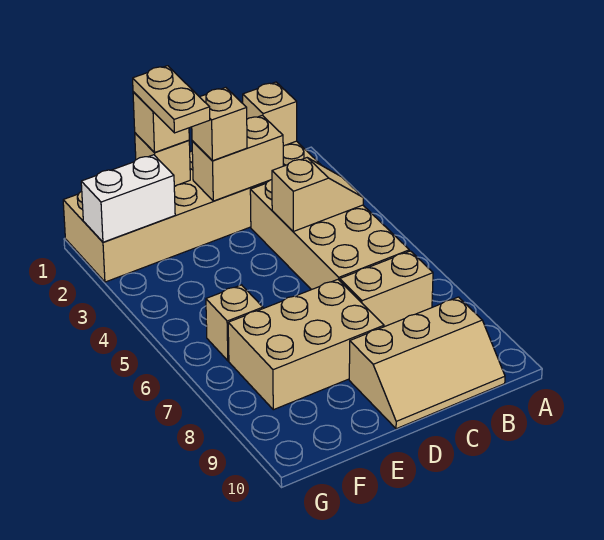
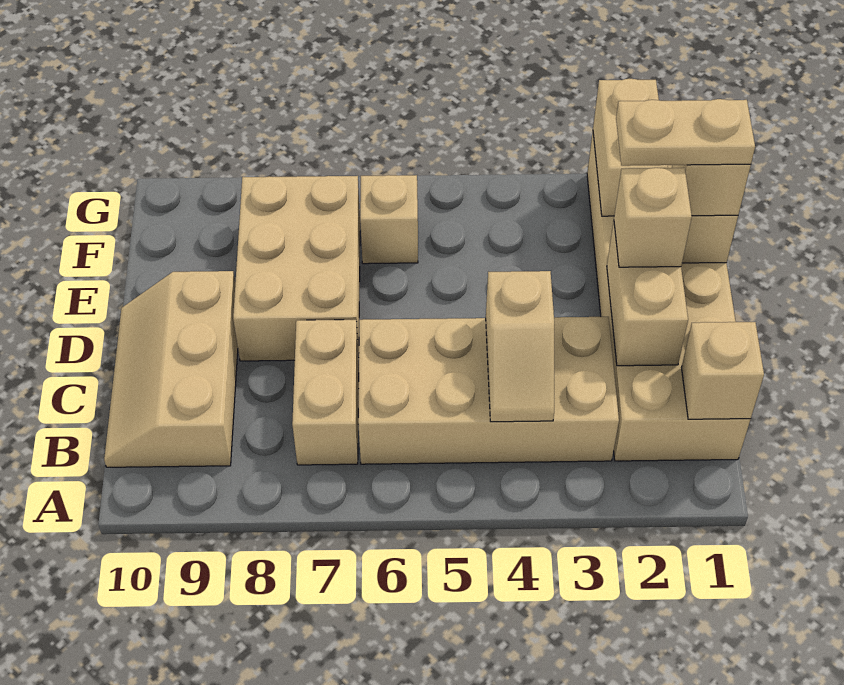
white 1x2 brick [81,155,175,242] -> tan 1x2 brick [593,79,668,216]

